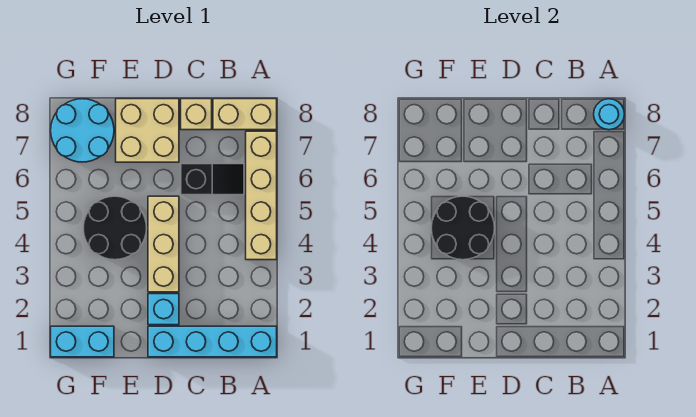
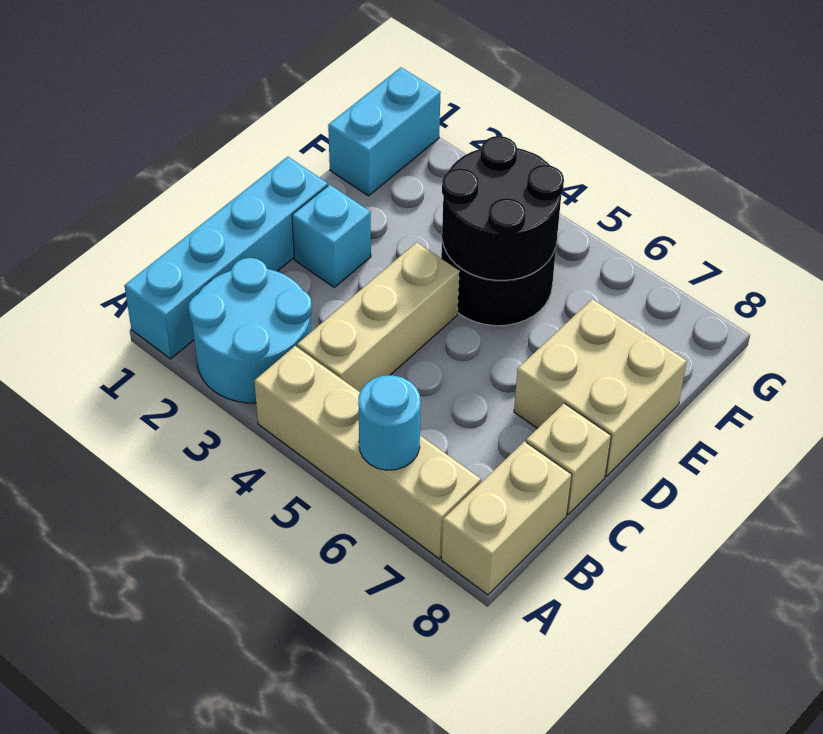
cyan 1x1 round brick [594,99,624,130] -> cyan 1x1 round brick moved to [358,375,421,470]
black 1x2 slope [181,164,244,195] -> none
tan 1x3 brick [148,196,179,292] -> tan 1x3 brick turned to [297,242,459,392]
cyan 2x2 round brick [51,99,114,162] -> cyan 2x2 round brick moved to [189,258,312,403]

